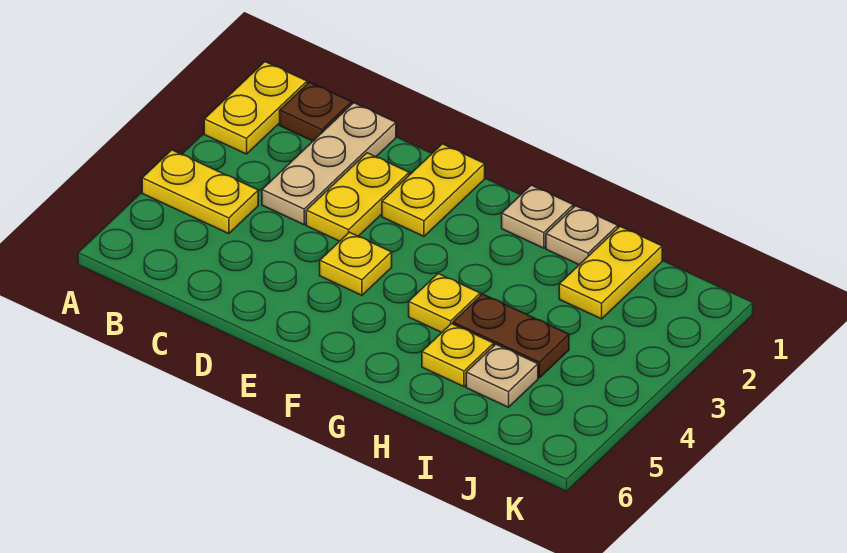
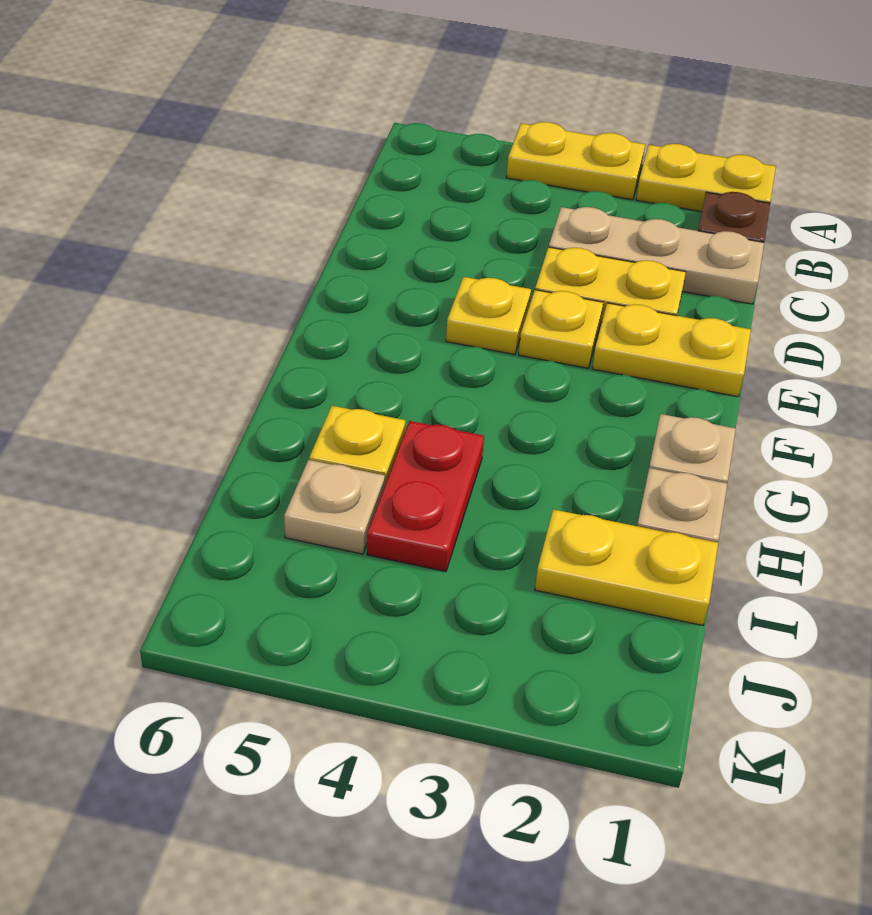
yellow 1x2 plate [142,150,258,234] -> yellow 1x2 plate turned to [506,122,645,200]
yellow 1x1 plate [409,274,480,332] -> yellow 1x1 plate moved to [519,290,603,368]
brown 1x2 plate [453,294,569,378] -> red 1x2 plate [367,421,484,572]

